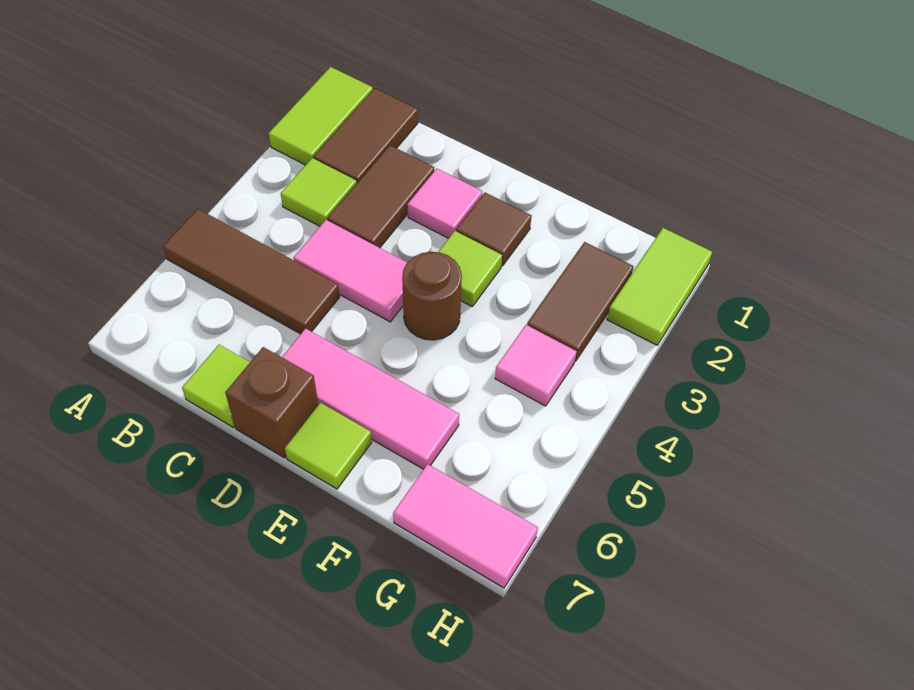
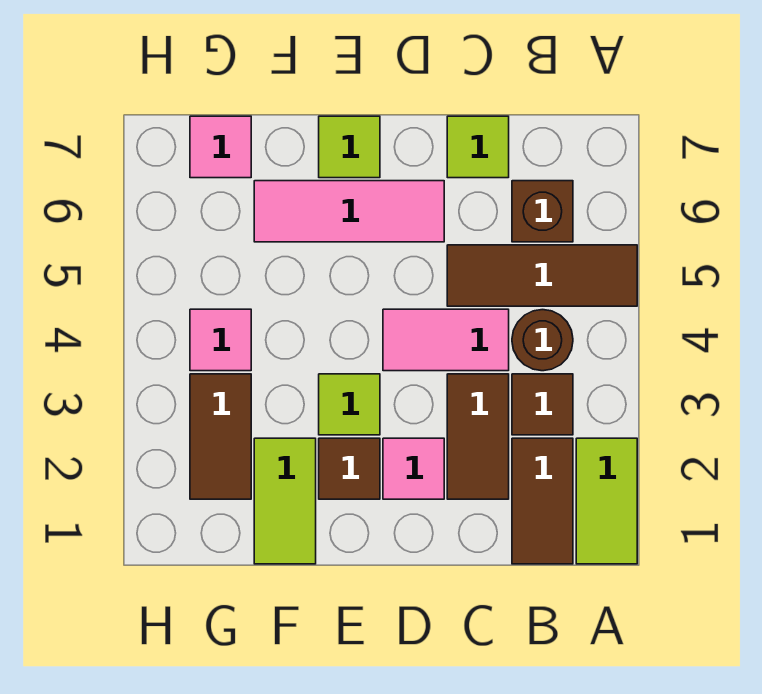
lime 1x1 tile [281,158,357,226] -> brown 1x1 tile [512,374,573,435]
brown 1x1 brick [225,347,318,458] -> brown 1x1 brick moved to [512,181,573,242]
brown 1x1 round brick [402,252,462,340] -> brown 1x1 round brick moved to [512,310,573,371]
pink 1x2 tile [393,464,538,588] -> pink 1x1 tile [190,116,251,178]
lime 1x2 tile [607,228,712,345] -> lime 1x2 tile moved to [254,438,316,564]

